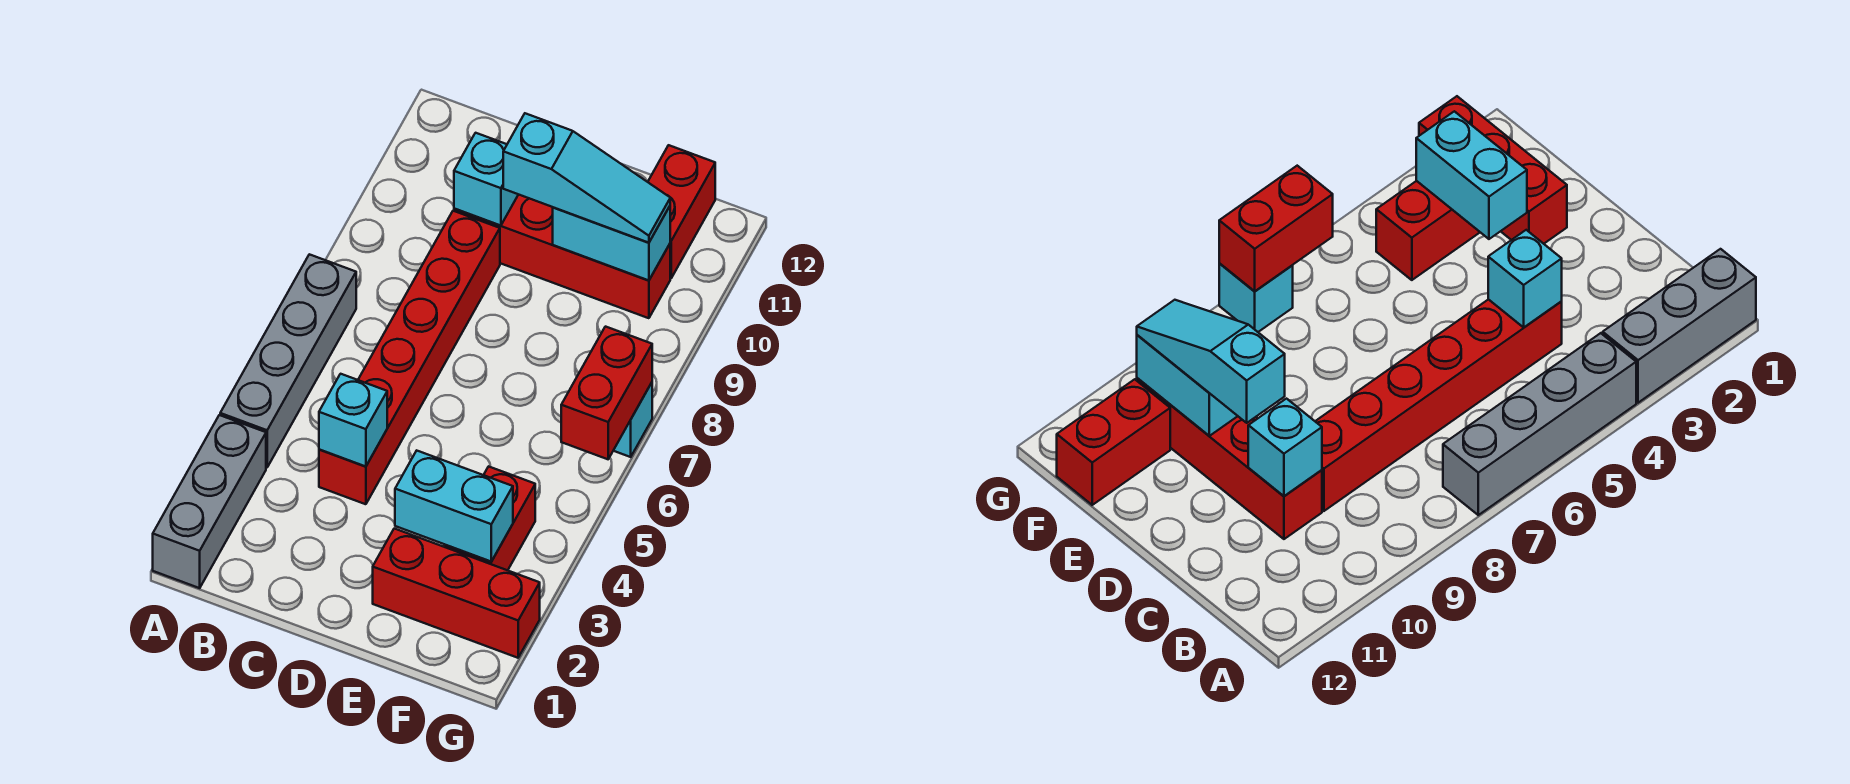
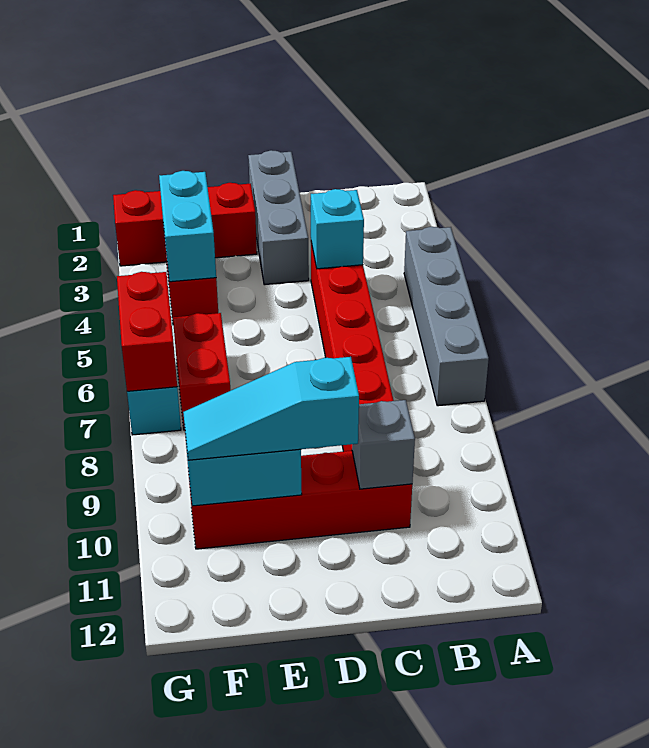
grey 1x3 brick [153,415,266,588] -> grey 1x3 brick moved to [248,150,309,285]
cyan 1x1 brick [454,133,518,226] -> grey 1x1 brick [352,400,415,489]
cyan 1x2 brick [395,451,513,562] -> cyan 1x2 brick turned to [159,171,216,282]
red 1x2 brick [648,145,715,278] -> red 1x2 brick moved to [173,313,230,430]

